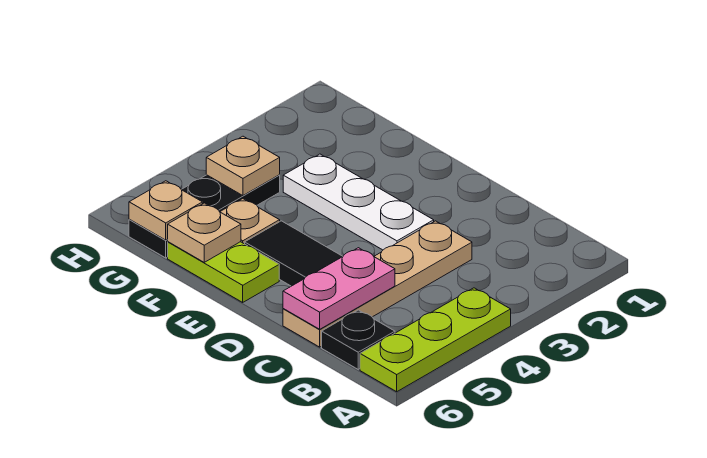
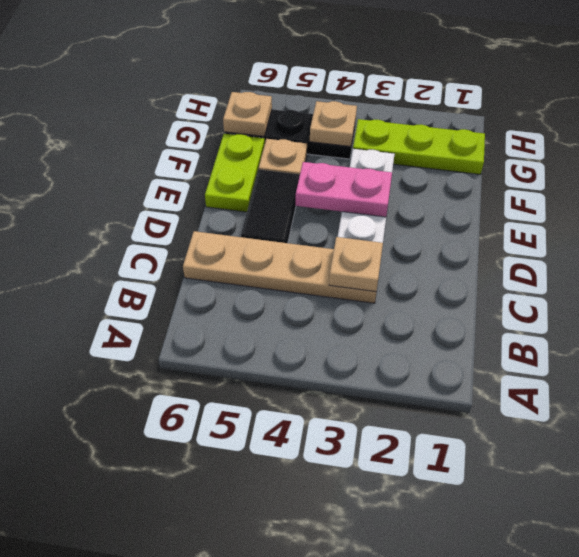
lime 1x3 plate [360,288,511,392] -> lime 1x3 plate moved to [353,119,485,175]
black 1x1 plate [322,310,395,369] -> none
pink 1x2 plate [283,248,395,329] -> pink 1x2 plate moved to [296,162,392,217]
tan 1x1 plate [168,203,241,262] -> tan 1x1 plate moved to [329,237,383,292]

